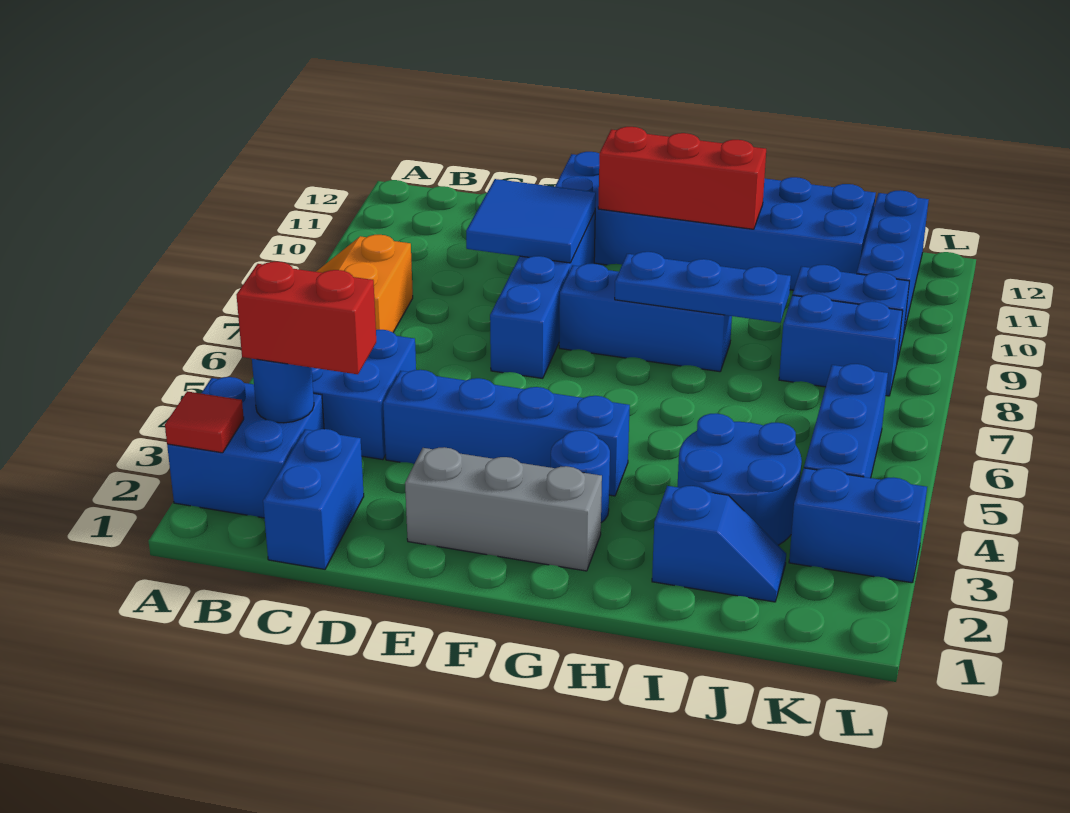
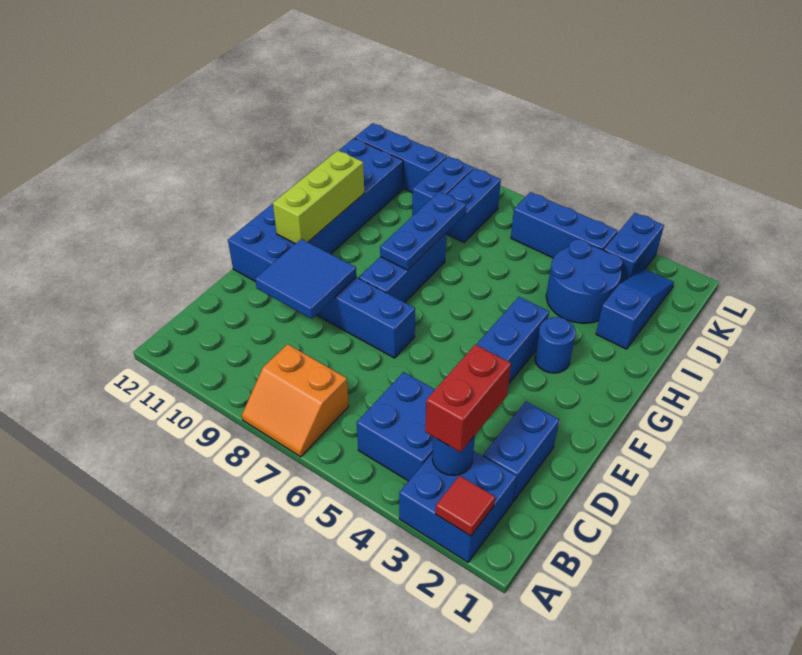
blue 1x2 brick [263,429,364,569] -> blue 1x2 brick turned to [483,402,559,501]
grey 1x3 brick [405,447,602,571] -> none
red 1x3 brick [598,127,766,229] -> lime 1x3 brick [273,150,364,244]
blue 1x2 slope [652,486,786,602] -> blue 1x3 slope [596,269,674,349]

